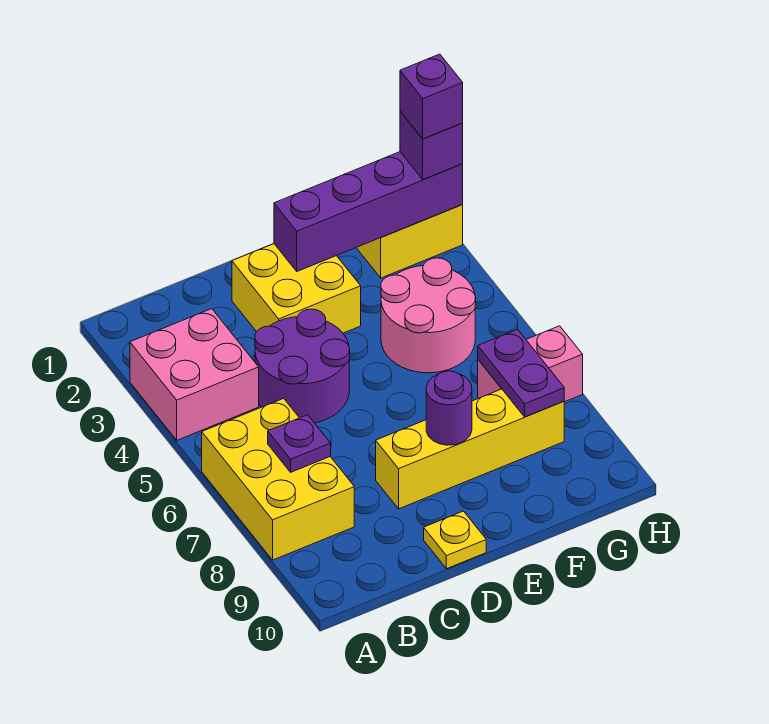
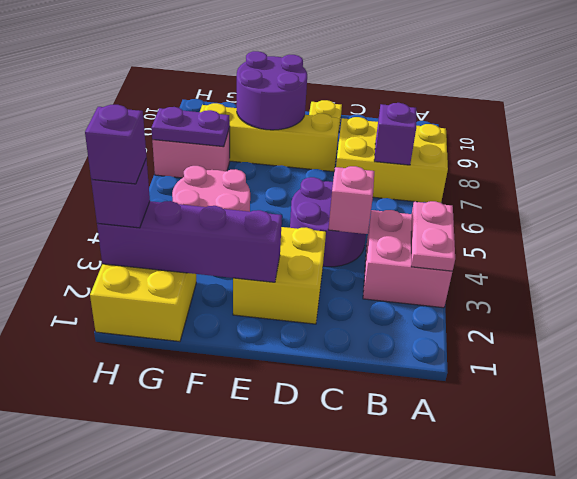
none -> pink 1x2 plate [411,201,455,271]
yellow 2x3 brick [202,398,354,560] -> yellow 2x3 brick turned to [336,117,448,203]
purple 1x1 plate [268,415,331,472] -> purple 1x1 brick [374,103,416,165]
none -> pink 1x1 brick [328,166,374,234]
purple 1x1 round brick [426,371,472,445] -> purple 2x2 round brick [237,51,307,130]
purple 1x2 plate [478,329,564,417] -> purple 1x2 plate turned to [151,107,230,147]

